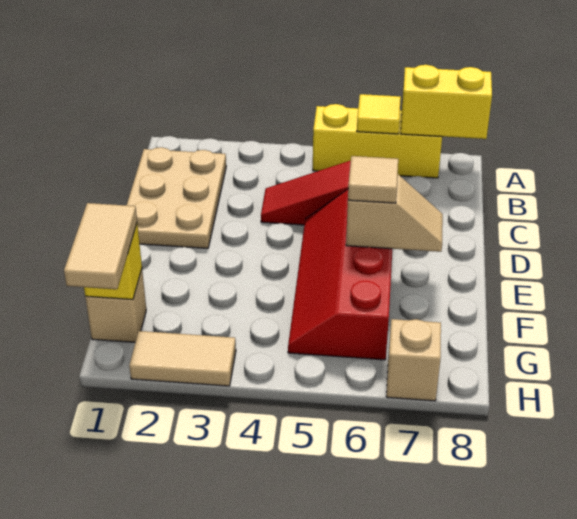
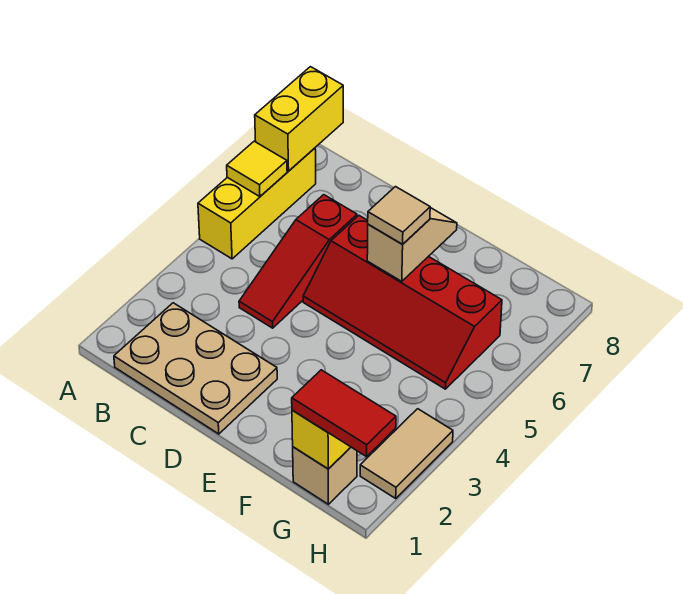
tan 1x2 tile [64,203,137,289] -> red 1x2 tile [292,370,396,457]
tan 1x1 brick [386,319,441,401] -> none

